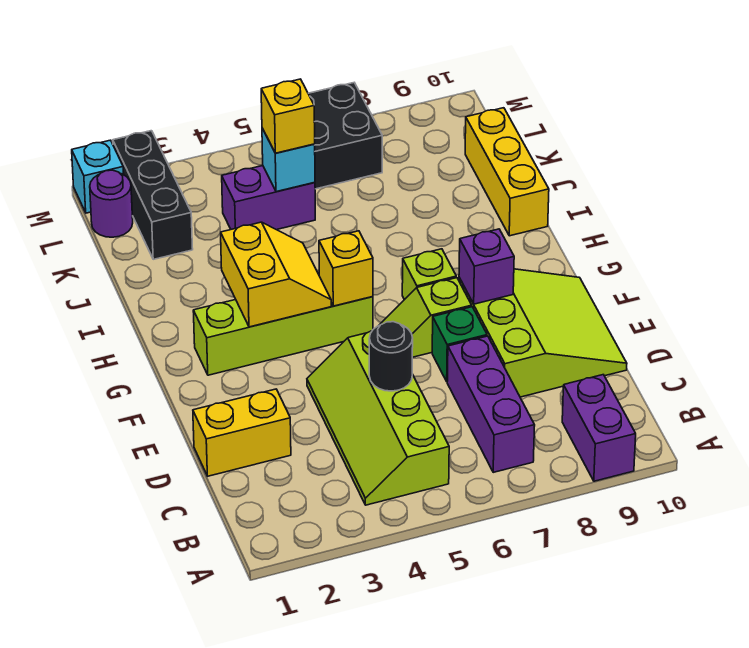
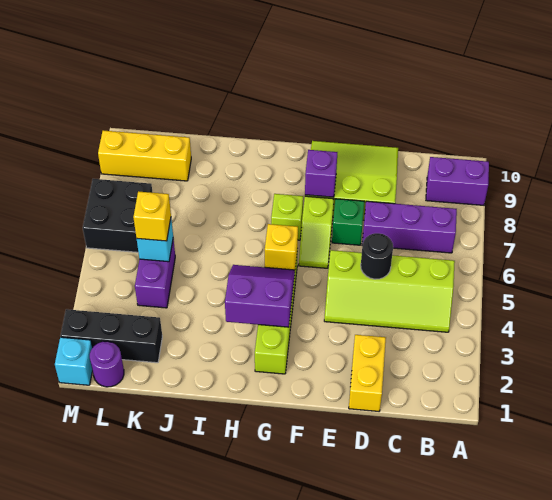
yellow 2x2 slope [221,222,331,327] -> purple 2x2 slope [225,265,295,327]
yellow 1x3 brick [465,108,549,236] -> yellow 1x3 brick moved to [98,130,191,181]

